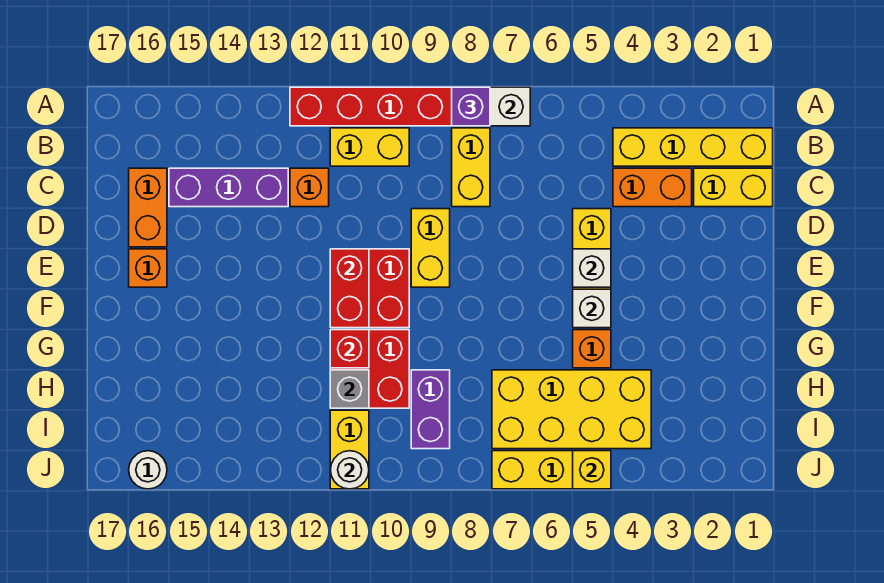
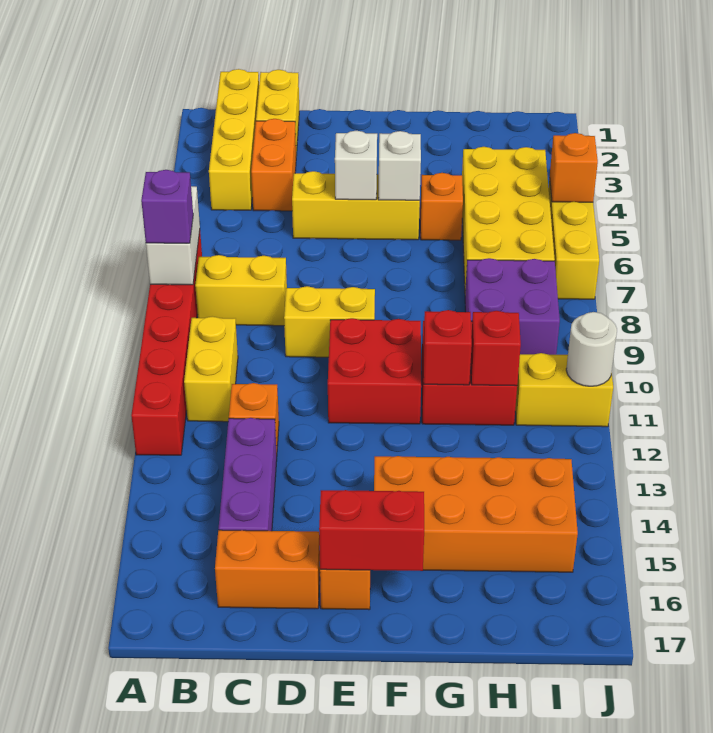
red 1x2 brick [330,249,369,328] -> red 1x2 brick moved to [319,490,424,571]
none -> orange 2x4 brick [374,456,578,572]
purple 1x2 brick [411,370,450,449] -> purple 2x2 brick [465,258,560,355]
grey 1x1 brick [330,370,369,408] -> red 1x1 brick [471,311,521,386]
yellow 1x1 brick [573,451,611,489] -> orange 1x1 brick [550,133,598,202]
white 1x1 round brick [129,451,167,489] -> none

